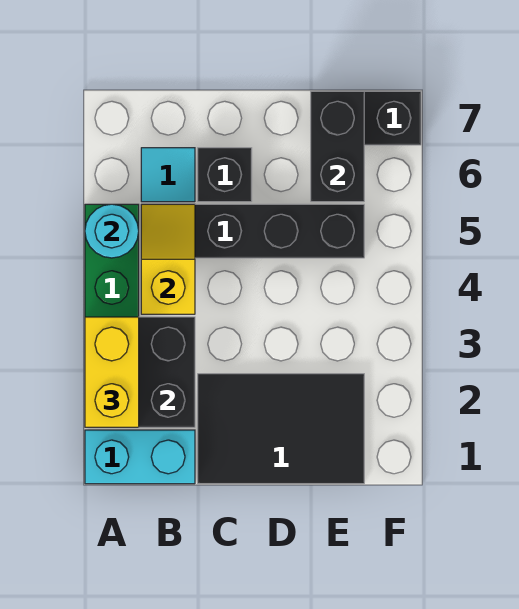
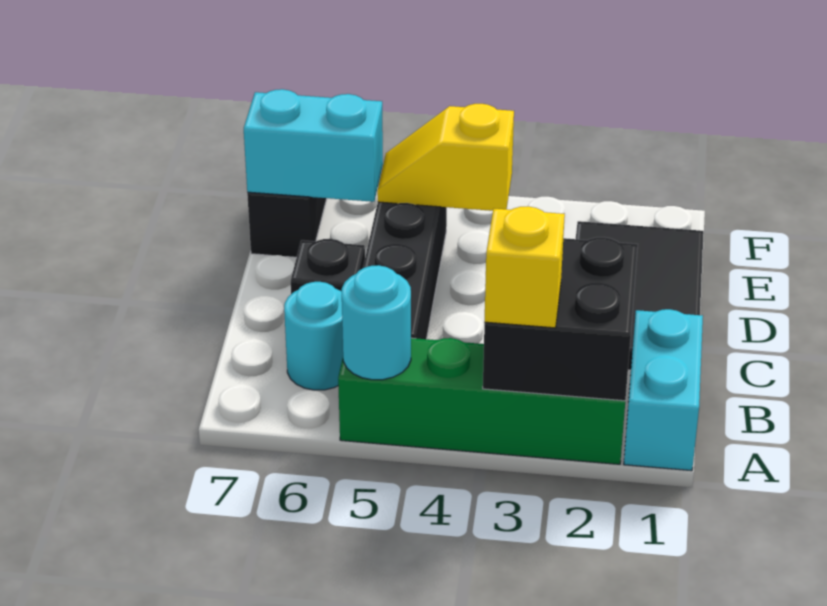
yellow 1x2 brick [85,317,139,427] -> yellow 1x1 brick [485,206,565,328]
yellow 1x2 slope [141,204,195,314] -> yellow 1x2 slope moved to [377,104,514,211]
cyan 1x1 tile [141,148,195,202] -> cyan 1x1 round brick [284,282,343,390]
black 1x2 brick [311,91,364,202] -> cyan 1x2 brick [244,89,383,202]

